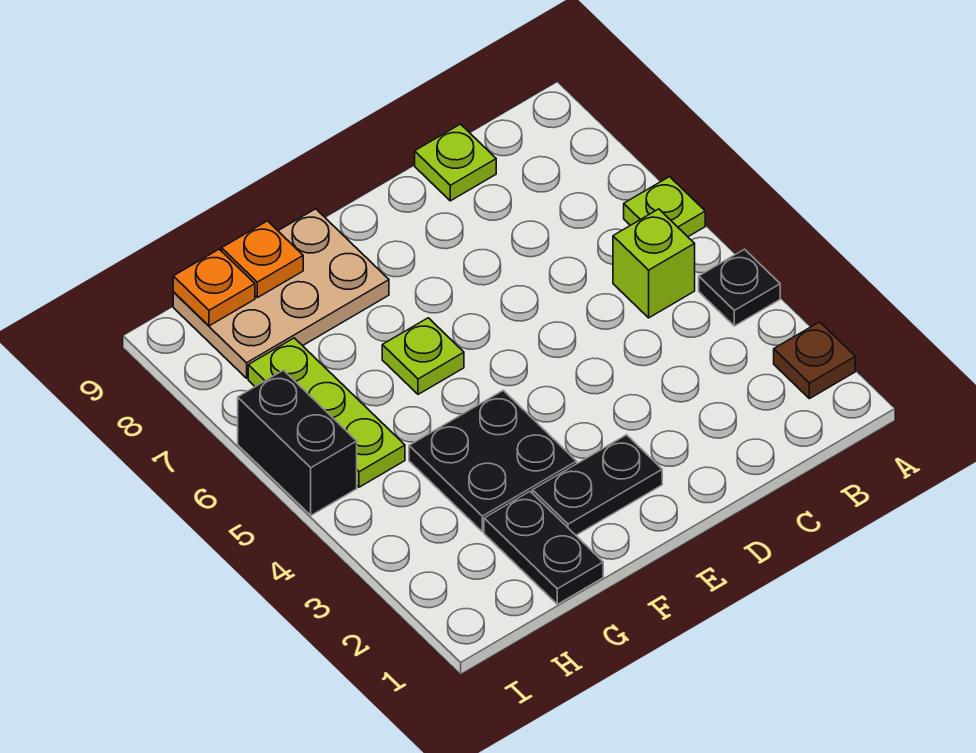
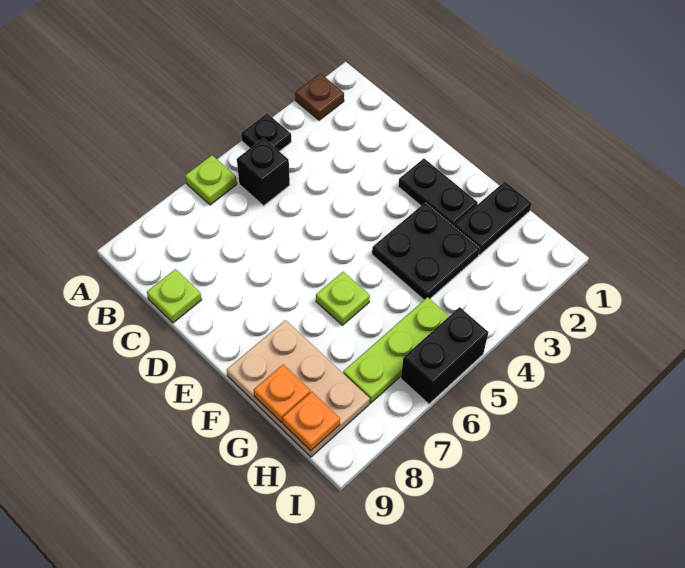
lime 1x1 brick [613,209,695,318] -> black 1x1 brick [237,138,290,206]

